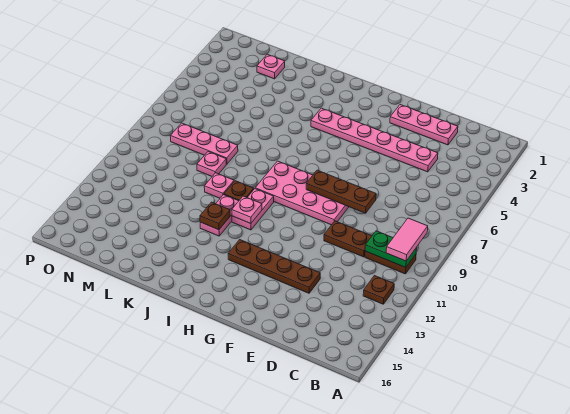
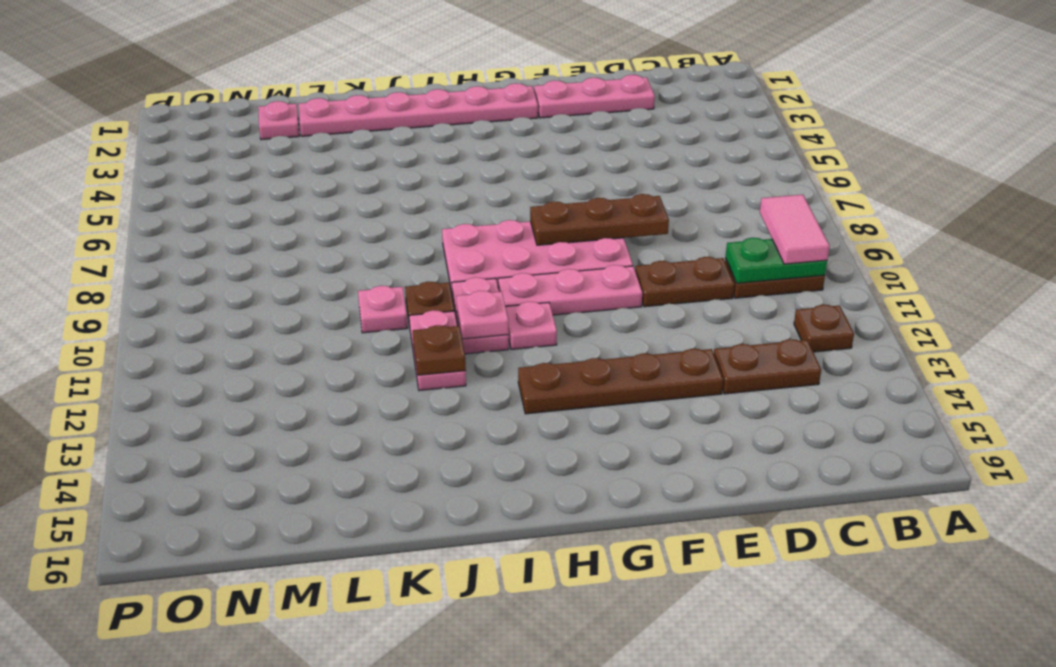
none -> brown 1x2 plate [714,339,821,394]
pink 1x6 plate [311,108,438,172] -> pink 1x6 plate moved to [299,83,538,136]
pink 1x3 plate [170,123,238,164] -> pink 1x3 plate moved to [498,265,642,315]
pink 1x1 plate [197,152,226,176] -> pink 1x1 plate moved to [505,302,557,349]

